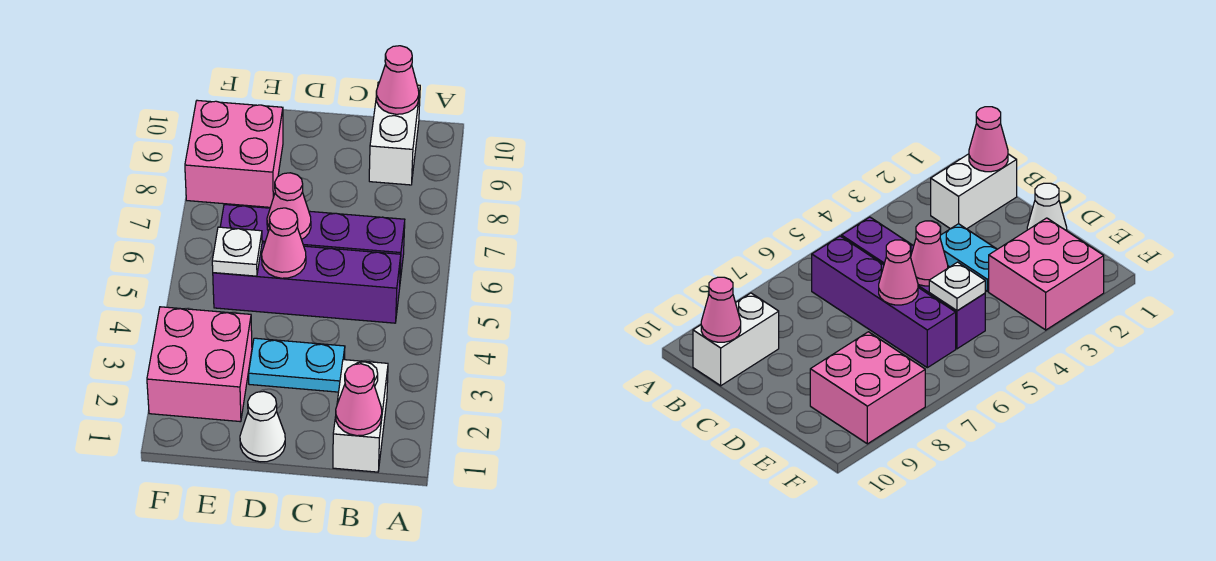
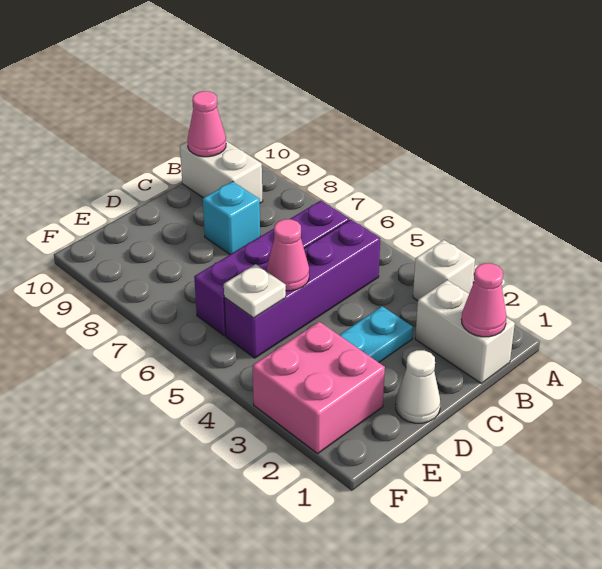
none -> white 1x1 brick [413,240,475,301]
none -> cyan 1x1 brick [203,181,260,254]
pink 1x1 cone [267,173,311,239] -> none
pink 2x2 brick [185,100,283,207] -> none

